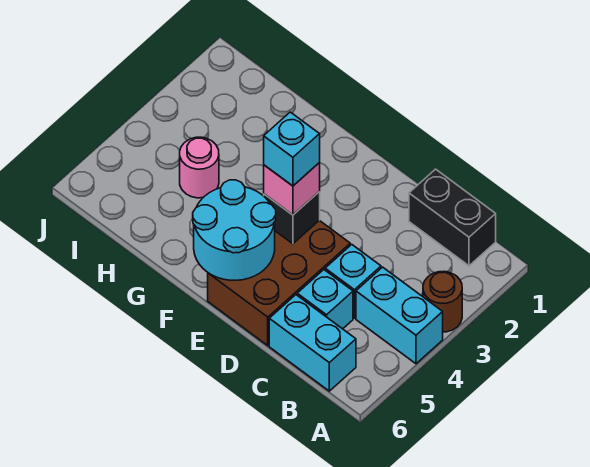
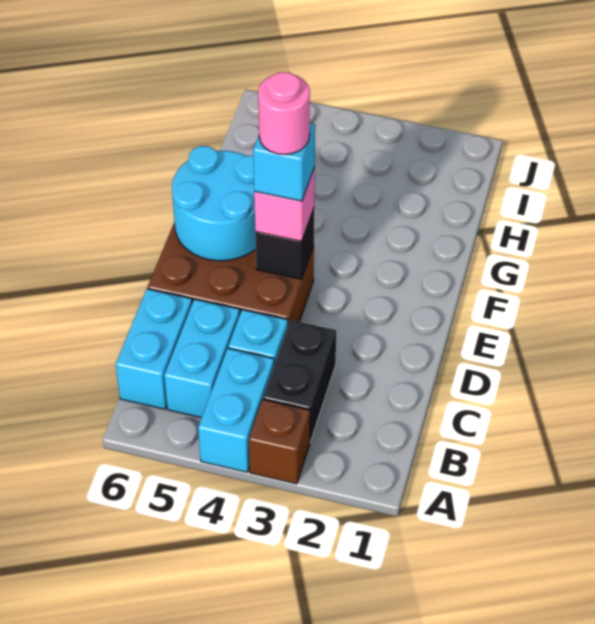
brown 1x1 round brick [423,271,462,332] -> brown 1x1 brick [249,400,310,484]
black 1x2 brick [409,169,496,266] -> black 1x2 brick moved to [263,320,336,442]
cyan 1x1 brick [297,270,353,329] -> cyan 1x2 brick [164,299,240,418]
pink 1x1 round brick [180,137,219,198] -> pink 1x1 round brick moved to [258,72,310,155]

